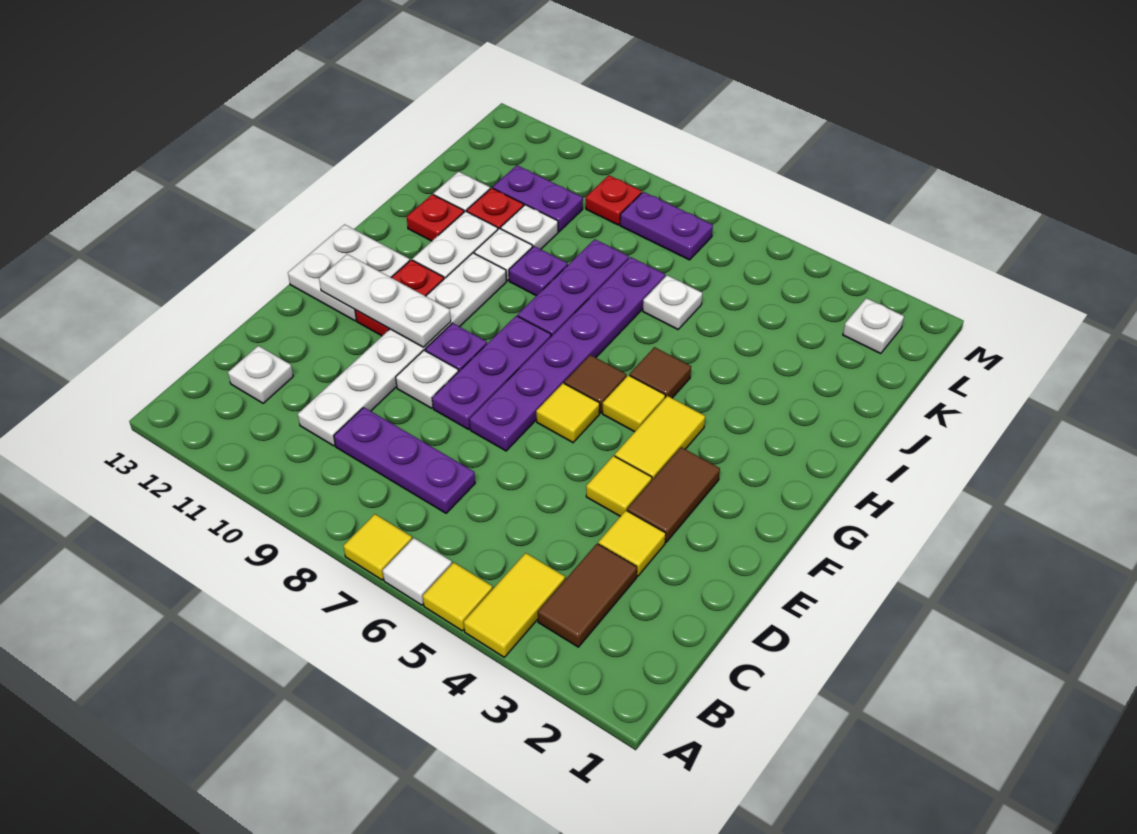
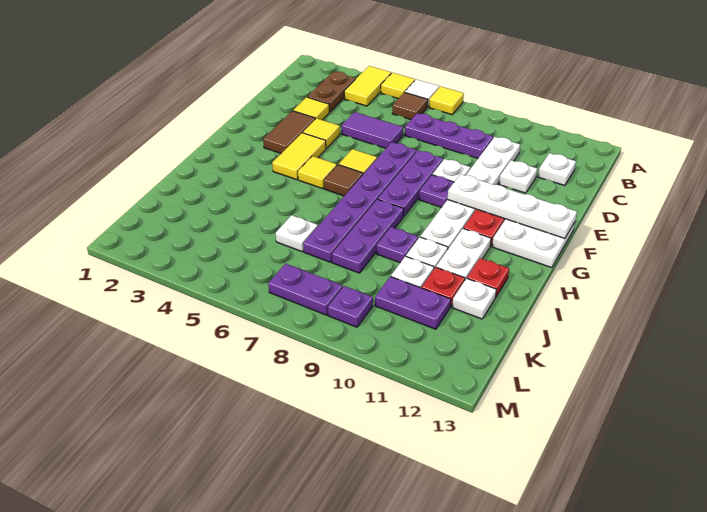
brown 1x2 tile [538,544,637,647] -> brown 1x2 plate [308,72,355,112]
none -> purple 1x2 tile [342,112,403,148]
white 1x3 plate [319,254,451,347] -> white 1x4 plate [447,174,577,238]
brown 1x1 tile [630,347,691,398] -> brown 1x1 tile moved to [392,92,428,119]
white 1x1 plate [843,298,904,354] -> white 1x1 plate moved to [499,160,537,193]
red 1x1 plate [586,175,642,225] -> purple 1x1 plate [328,286,373,327]

